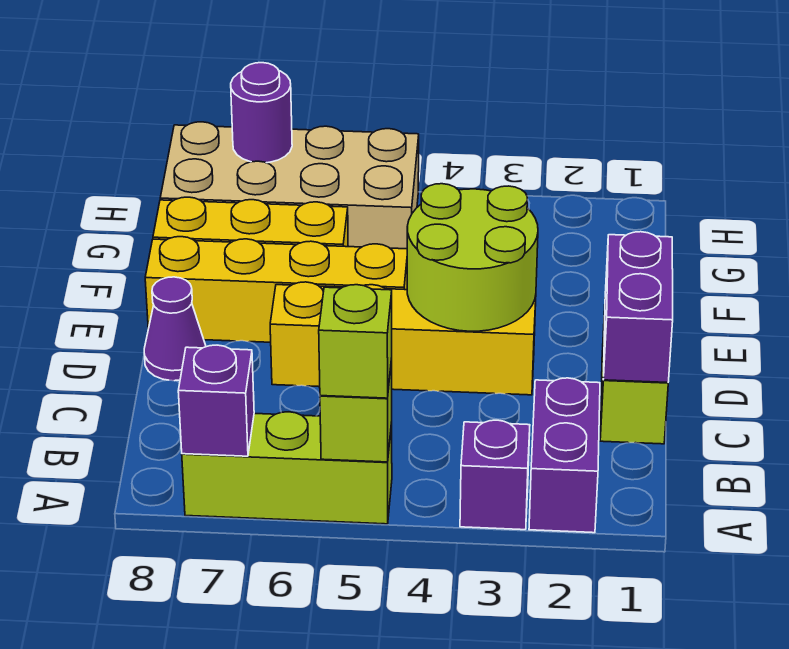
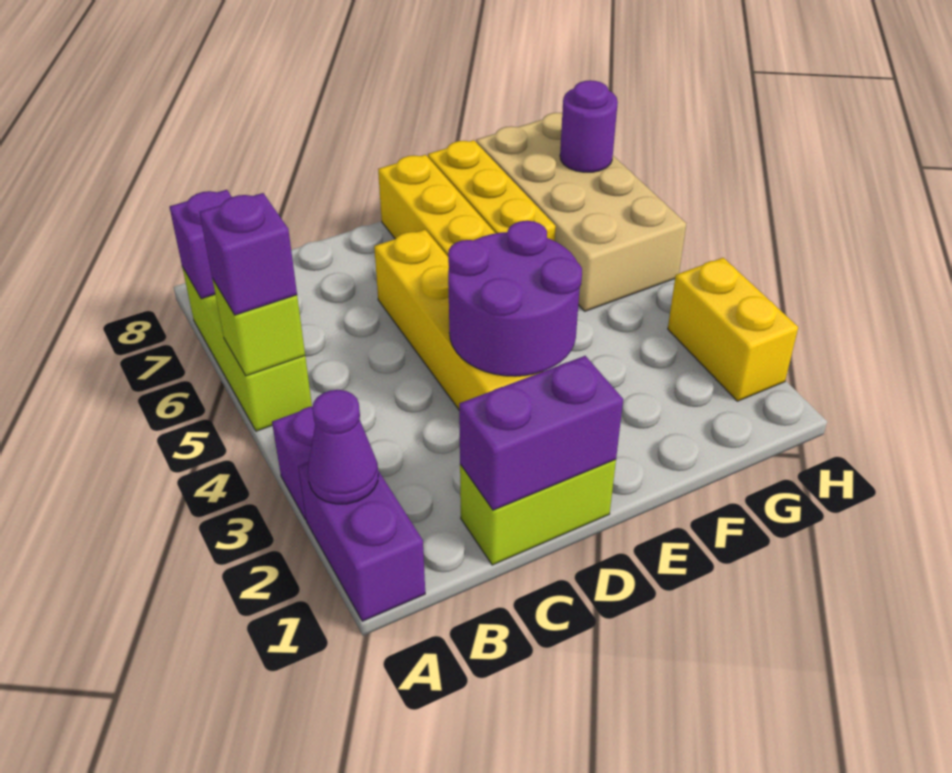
purple 1x2 brick [529,378,600,533] -> purple 1x2 brick turned to [299,464,425,621]
lime 1x1 brick [319,285,392,398] -> purple 1x1 brick [200,193,297,315]
lime 2x2 round brick [407,184,538,331] -> purple 2x2 round brick [448,221,582,376]
purple 1x1 cone [144,277,206,381] -> purple 1x1 cone moved to [308,390,378,504]
none -> yellow 1x2 brick [668,258,798,401]

